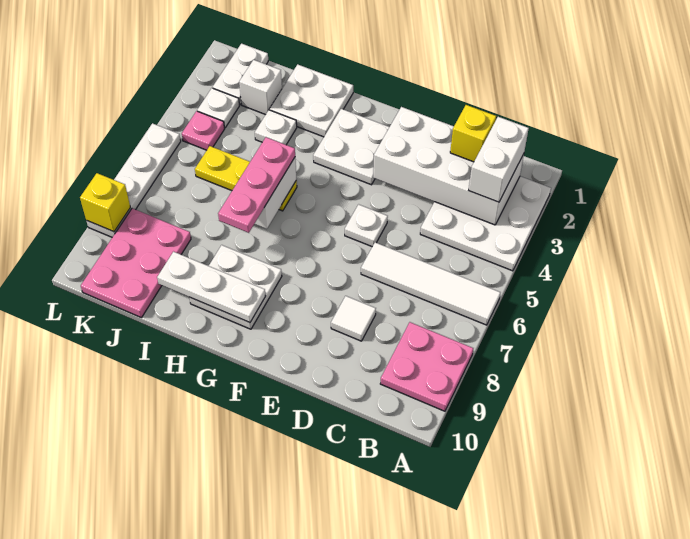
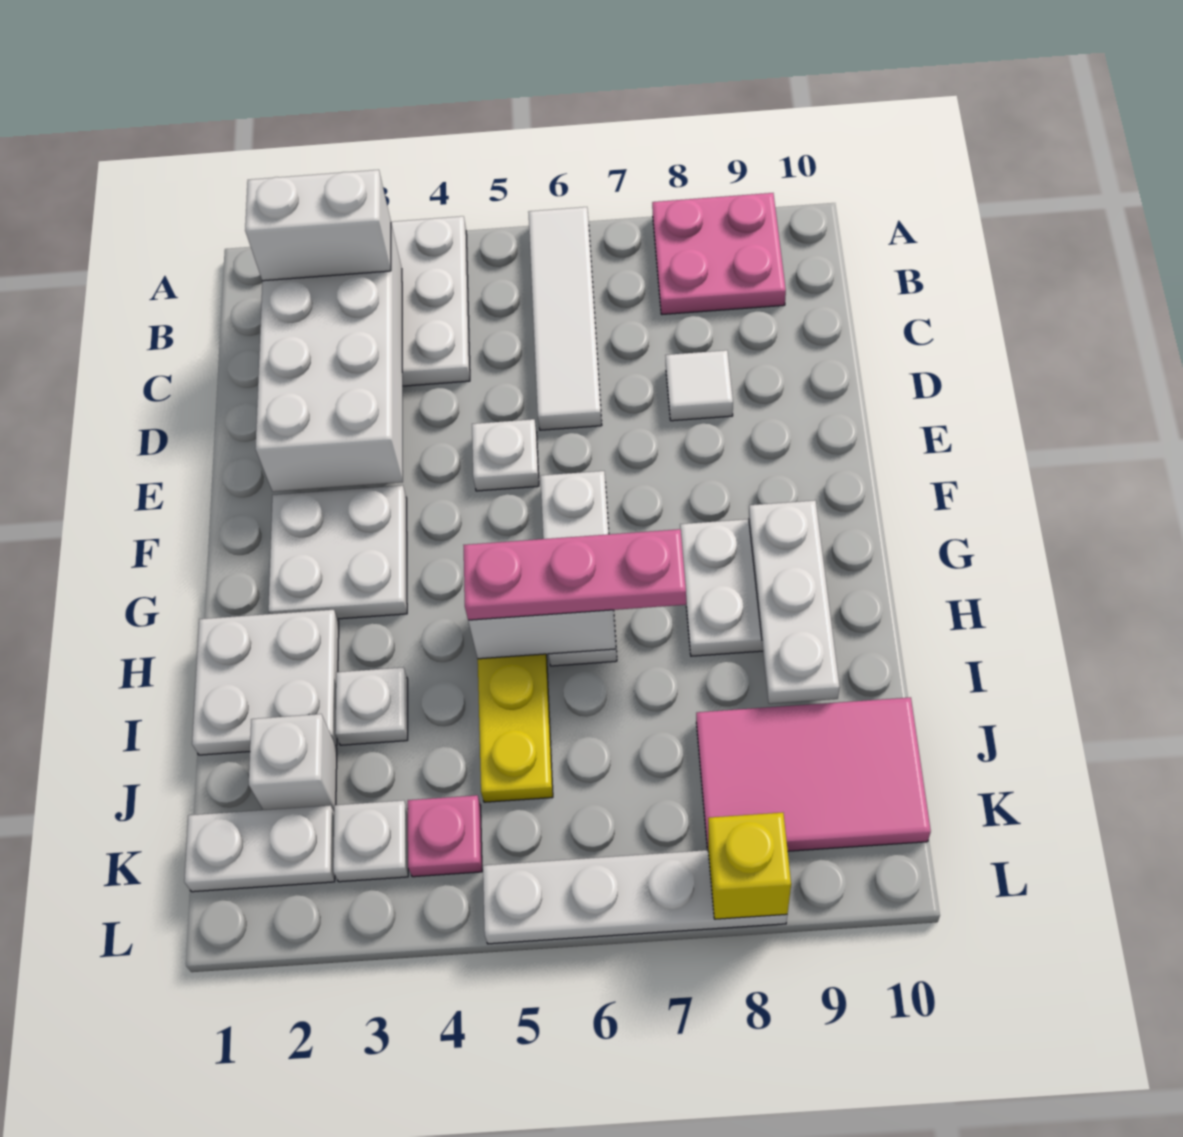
yellow 1x1 brick [450,105,496,162] -> none
none -> white 1x3 plate [540,471,617,666]
pink 2x3 plate [81,208,191,317] -> pink 2x3 tile [696,697,931,851]

